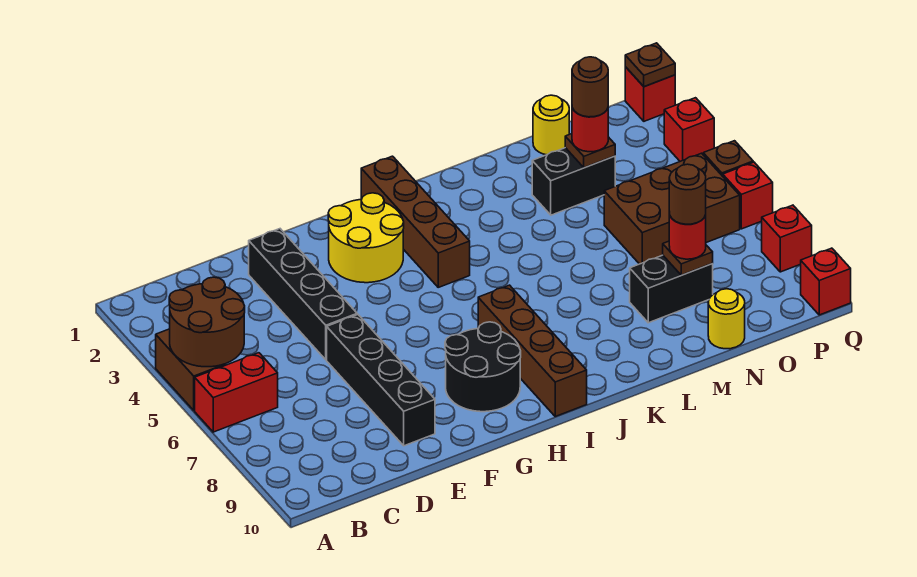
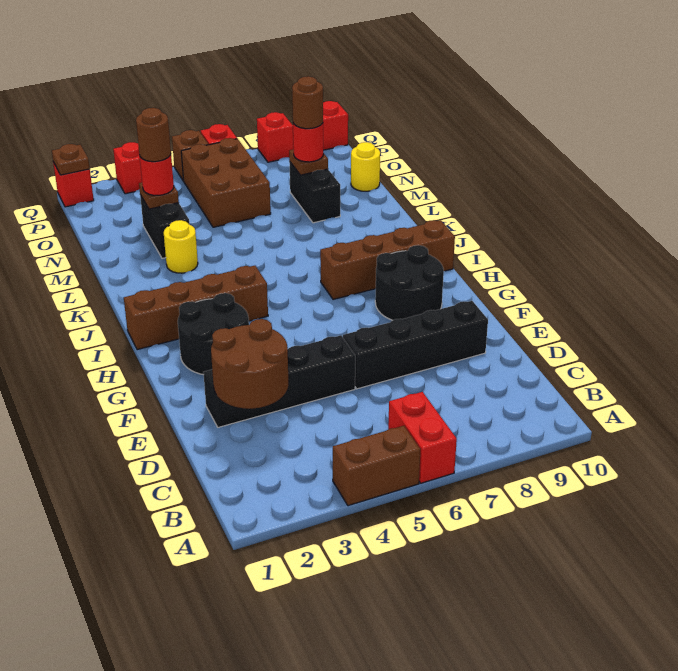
brown 2x2 round brick [169,277,245,367] -> brown 2x2 round brick moved to [211,319,288,409]
yellow 2x2 round brick [328,193,404,283] -> black 2x2 round brick [178,293,249,375]
yellow 1x1 round brick [533,95,569,155] -> yellow 1x1 round brick moved to [164,220,198,273]

